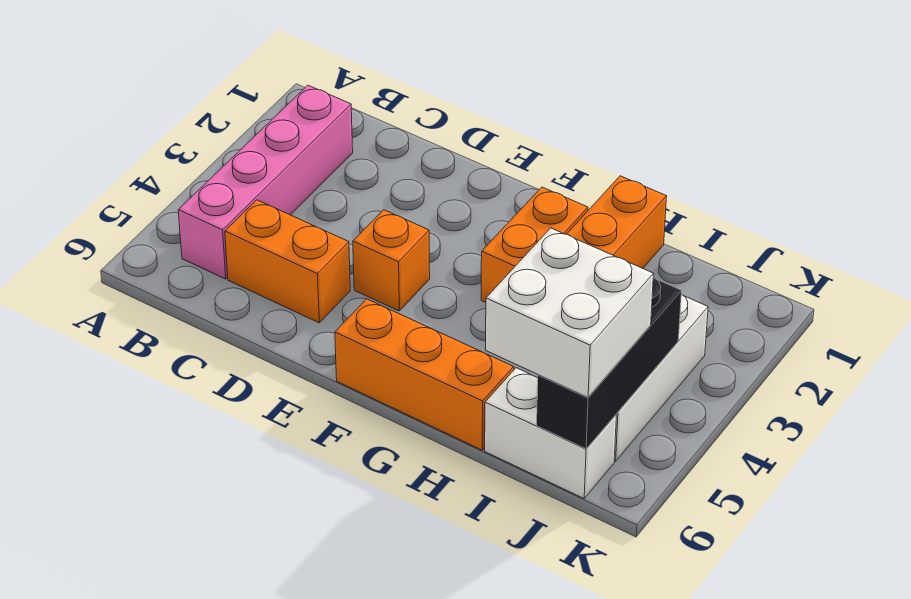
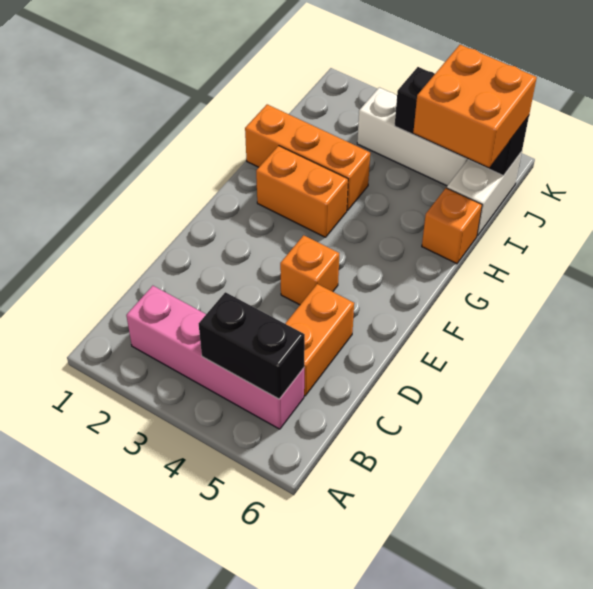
none -> black 1x2 brick [199,292,305,399]
orange 1x3 brick [335,299,514,450] -> orange 1x1 brick [422,188,482,264]
white 2x2 brick [486,228,654,397] -> orange 2x2 brick [413,45,537,167]

